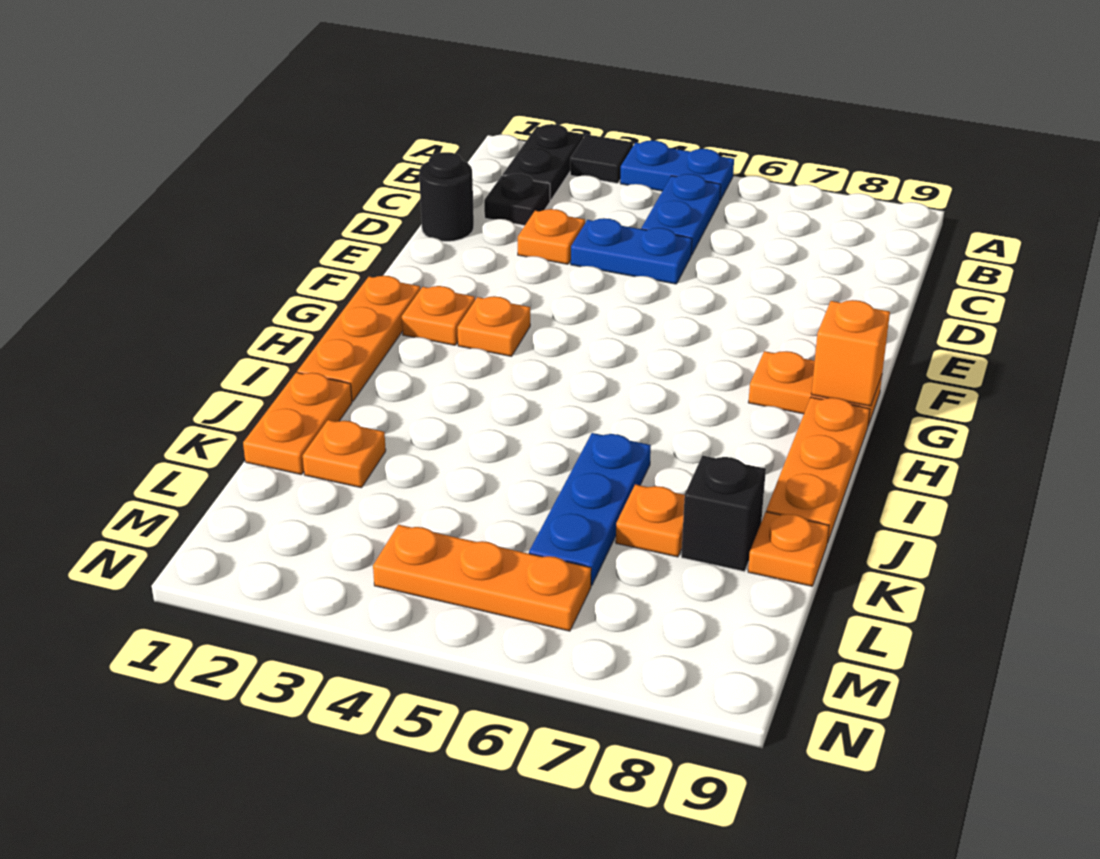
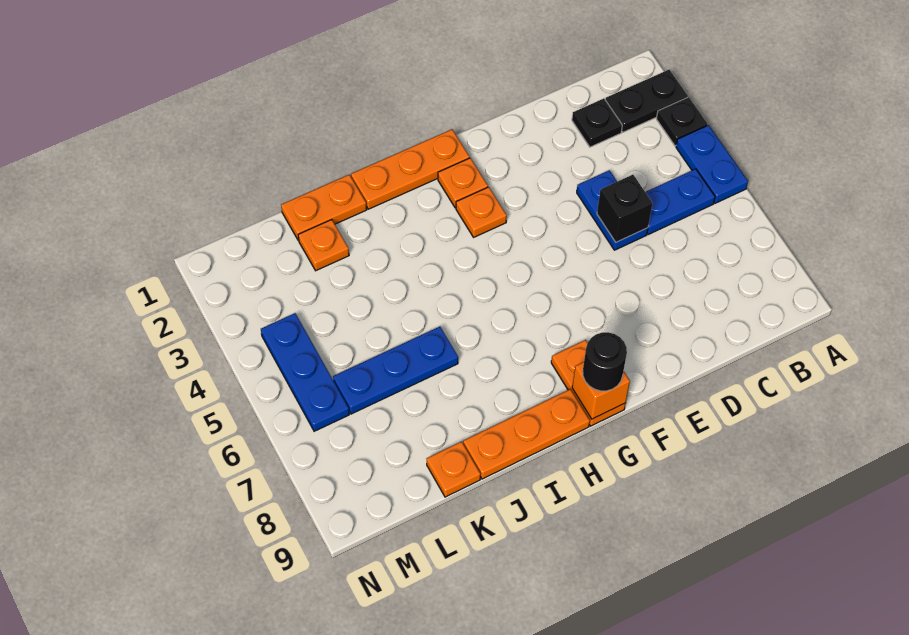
black 1x1 tile [570,134,633,183] -> black 1x1 plate [656,97,708,146]
black 1x1 round brick [419,152,474,241] -> black 1x1 round brick moved to [583,332,627,391]
orange 1x1 plate [518,209,585,264] -> none
orange 1x1 plate [616,484,685,557] -> none
black 1x1 brick [681,456,766,572] -> black 1x1 brick moved to [597,175,653,242]
orange 1x3 plate [373,525,591,631] -> blue 1x3 plate [261,313,349,431]

